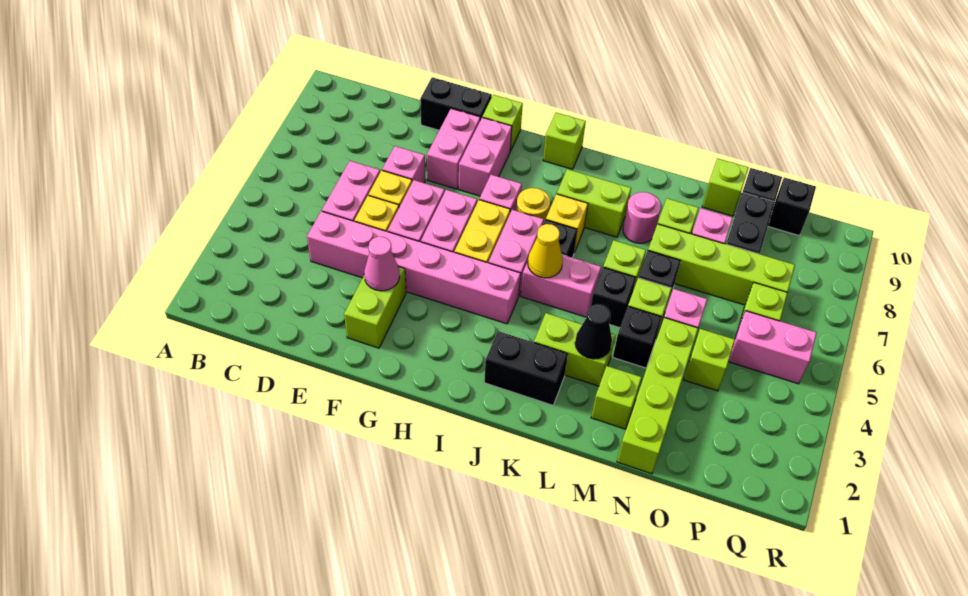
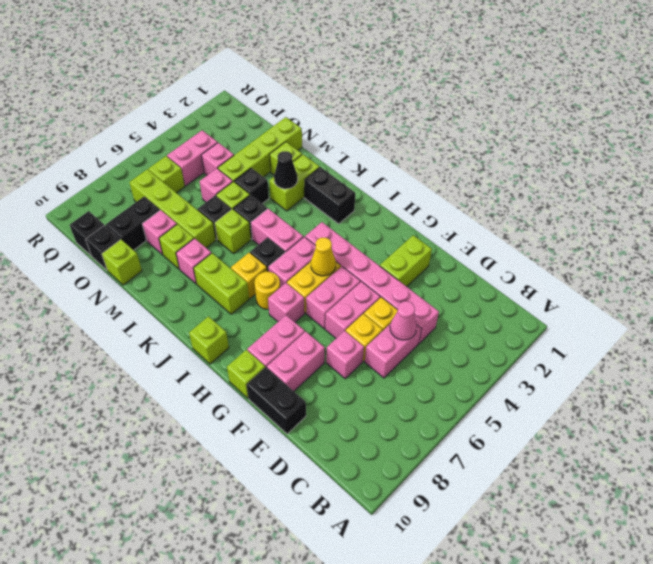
pink 1x1 cone [364,237,400,291] -> pink 1x1 cone moved to [390,301,417,340]
yellow 1x1 cone [528,224,563,278] -> yellow 1x1 cone moved to [311,238,336,276]
lime 1x2 brick [534,313,615,386] -> lime 1x2 brick turned to [269,155,320,211]
pink 1x1 round brick [623,192,661,243] -> pink 1x1 brick [176,238,211,284]
lime 1x1 brick [684,329,735,391] -> pink 1x1 brick [201,143,234,175]
pink 1x2 brick [728,311,816,384] -> pink 1x2 brick turned to [167,130,218,186]

